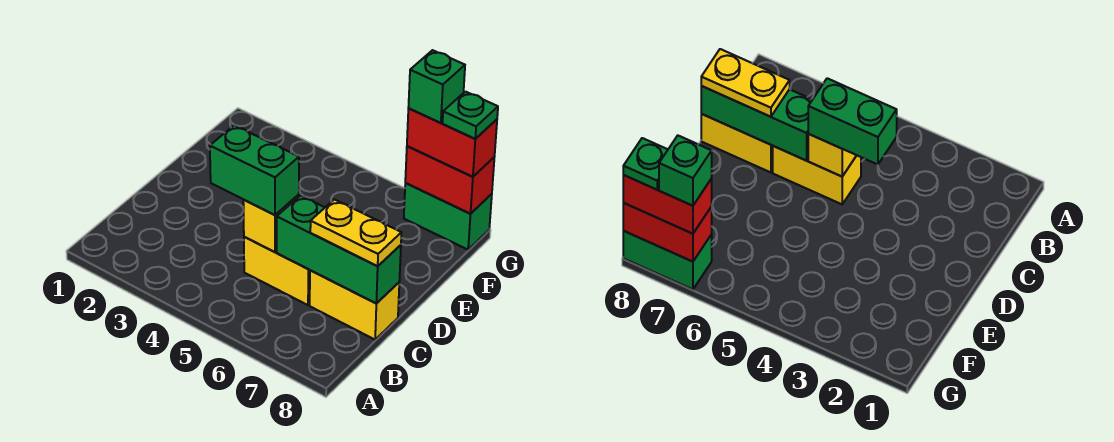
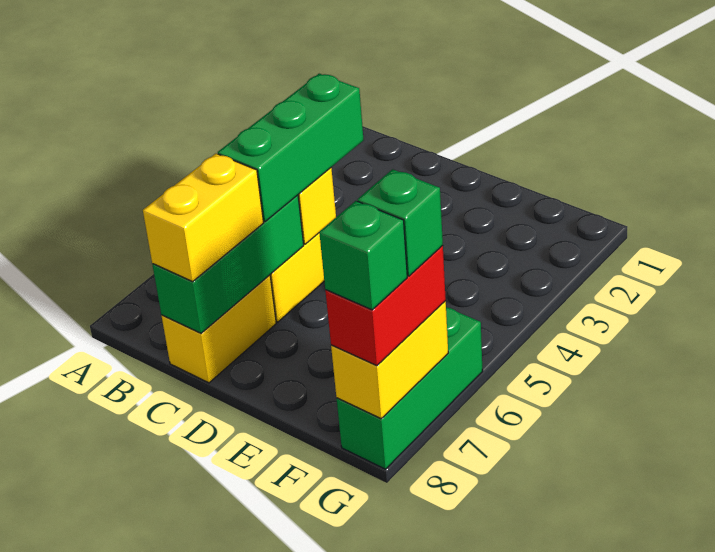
green 1x2 brick [210,125,299,215] -> green 1x3 brick [218,74,364,221]
yellow 1x2 plate [310,199,401,266] -> yellow 1x2 brick [143,154,264,282]
green 1x2 brick [404,183,492,250] -> green 1x3 brick [337,307,483,469]
red 1x2 brick [405,146,494,214] -> yellow 1x2 brick [331,301,448,418]
green 1x1 plate [443,92,498,139] -> green 1x1 brick [319,201,407,310]

